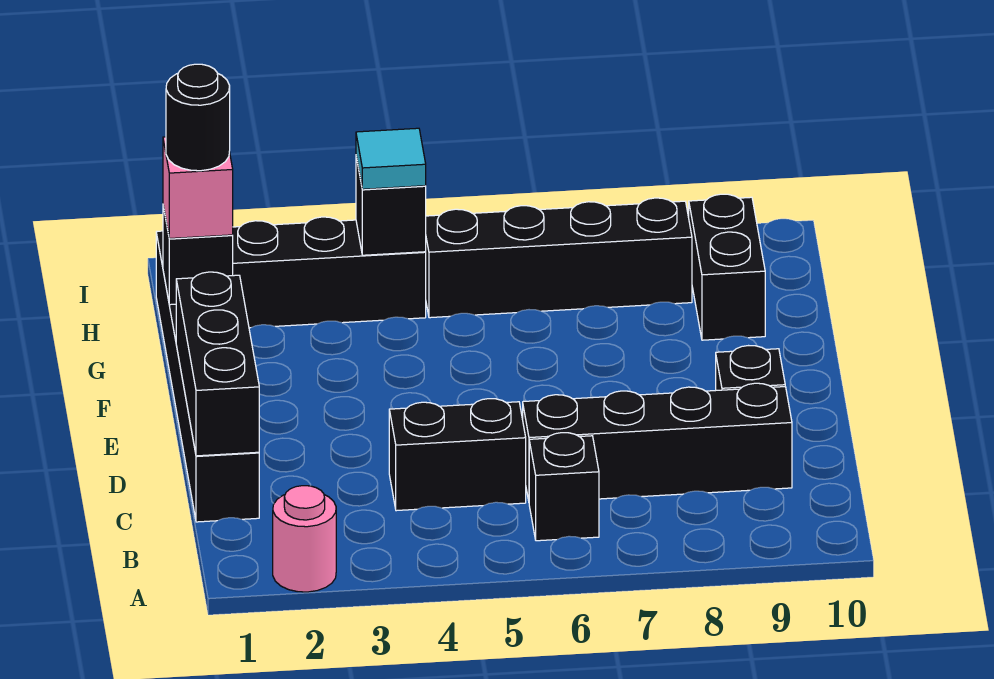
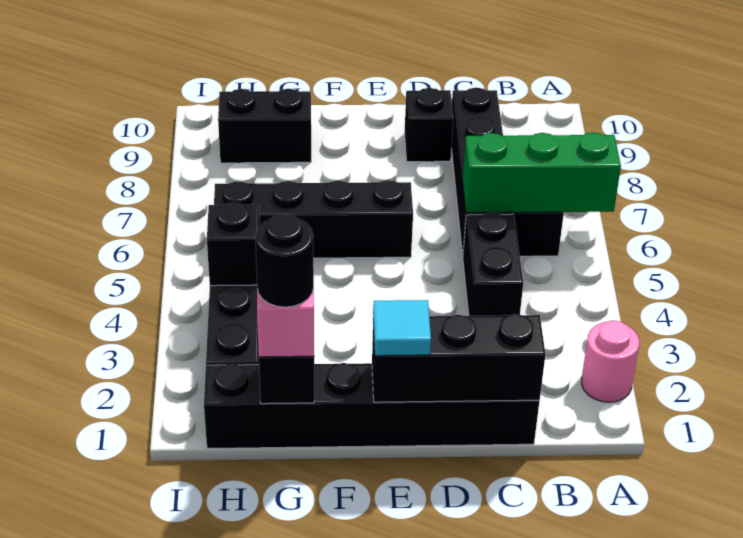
none -> green 1x3 brick [463,132,621,213]
cyan 1x1 tile [356,128,426,189] -> cyan 1x1 tile moved to [373,300,431,356]
black 1x4 brick [426,198,692,318] -> black 1x4 brick turned to [214,180,413,258]

